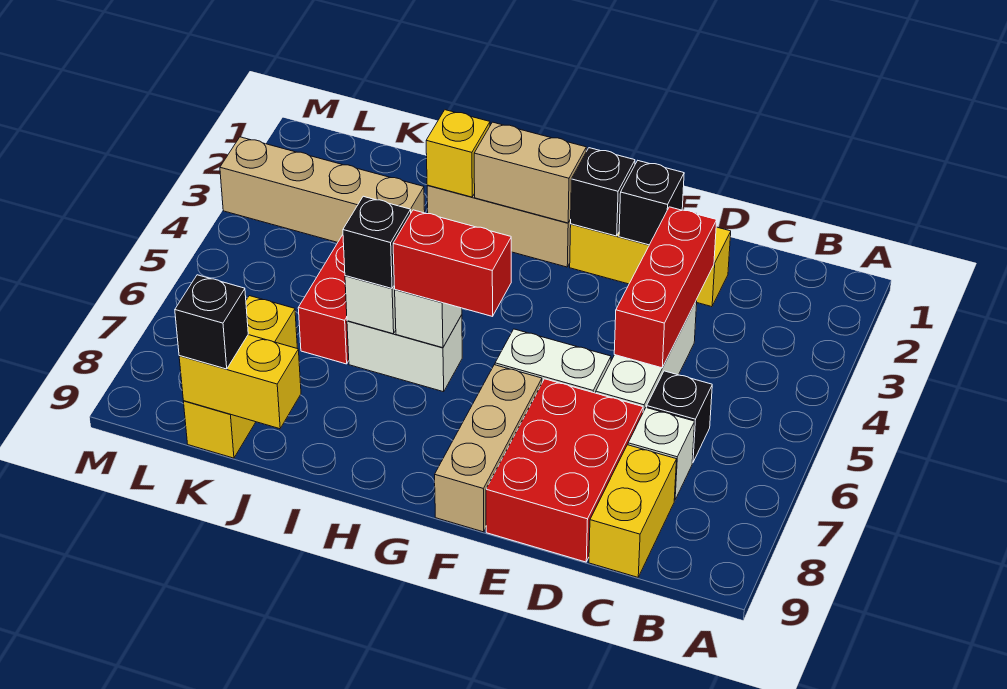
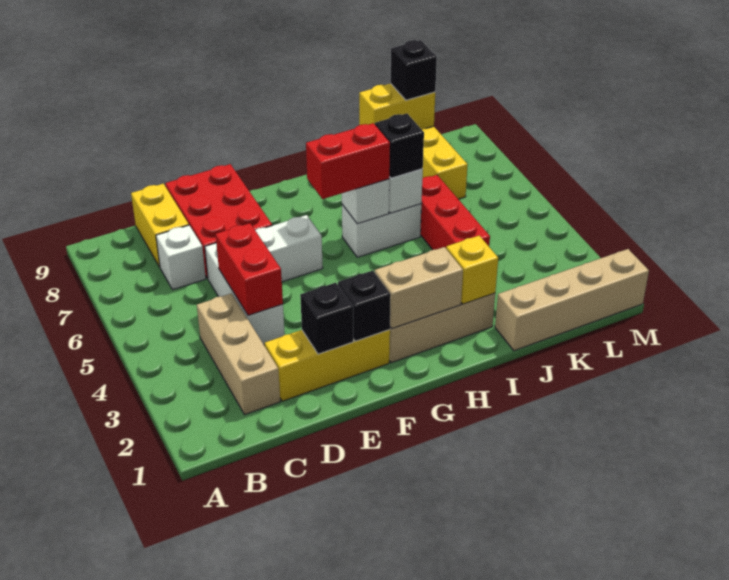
black 1x1 brick [647,371,712,463] -> none
red 1x3 brick [614,207,717,368] -> red 1x2 brick [216,223,283,316]
tan 1x3 brick [435,365,542,532] -> tan 1x3 brick moved to [197,293,280,415]
tan 1x4 brick [220,137,425,242] -> tan 1x4 brick moved to [495,249,649,351]

